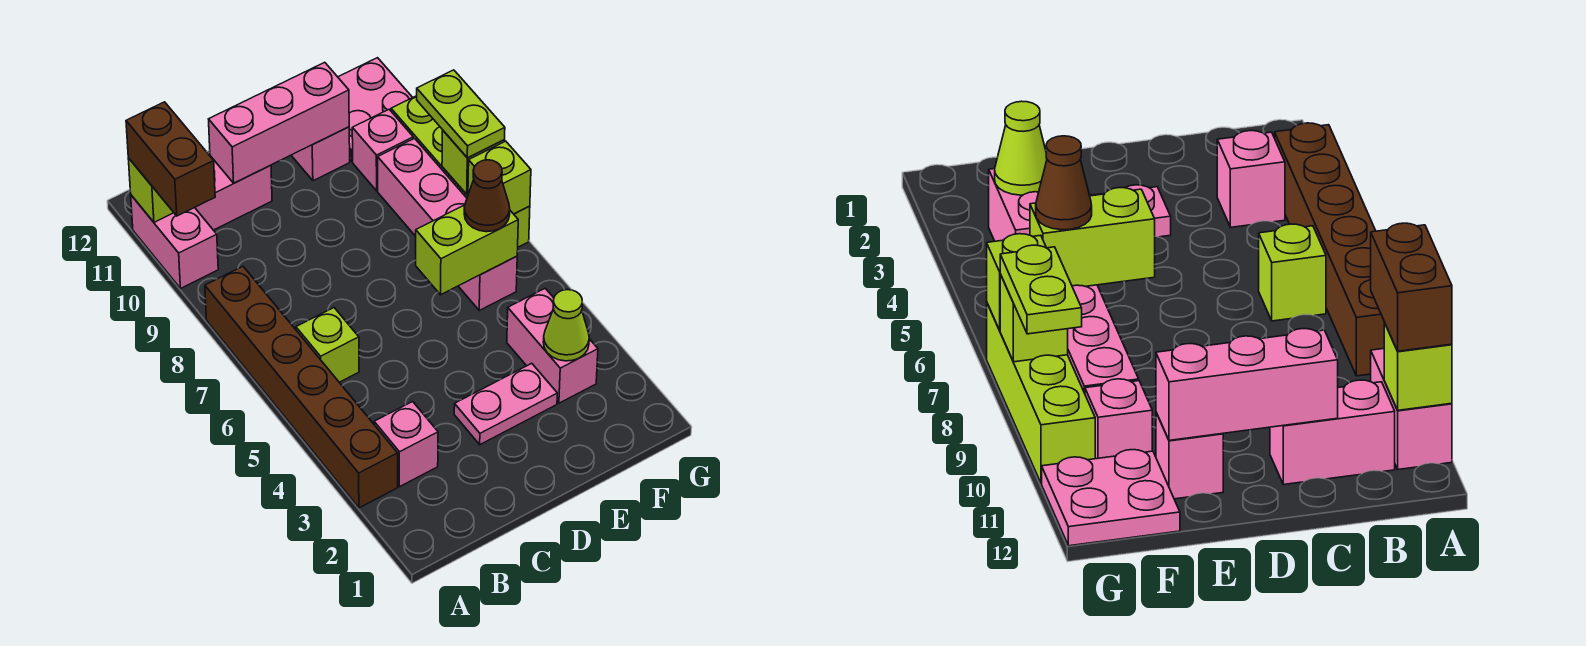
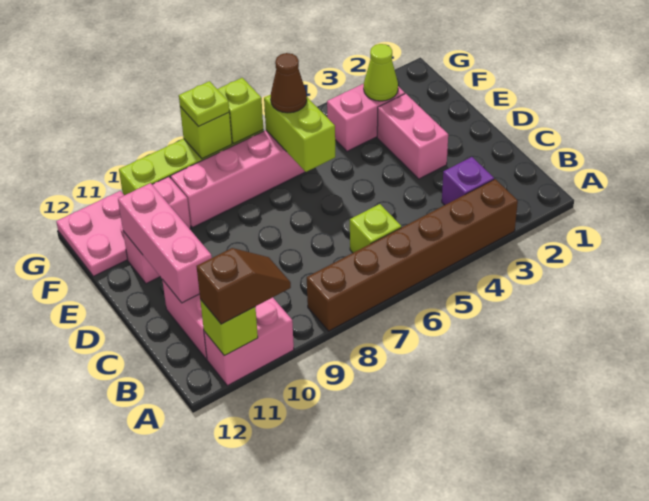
brown 1x2 brick [126,102,215,216] -> brown 1x2 slope [196,248,291,324]
pink 1x1 brick [374,402,438,487] -> purple 1x1 brick [442,157,494,205]
pink 1x2 plate [454,363,557,445] -> pink 1x2 brick [377,94,448,179]
lime 1x2 plate [417,70,505,158] -> lime 1x1 plate [179,81,229,127]

